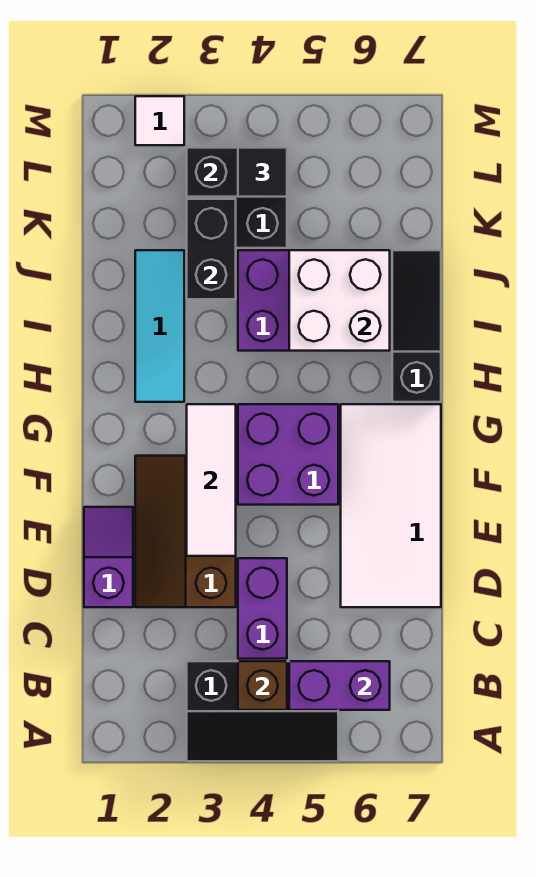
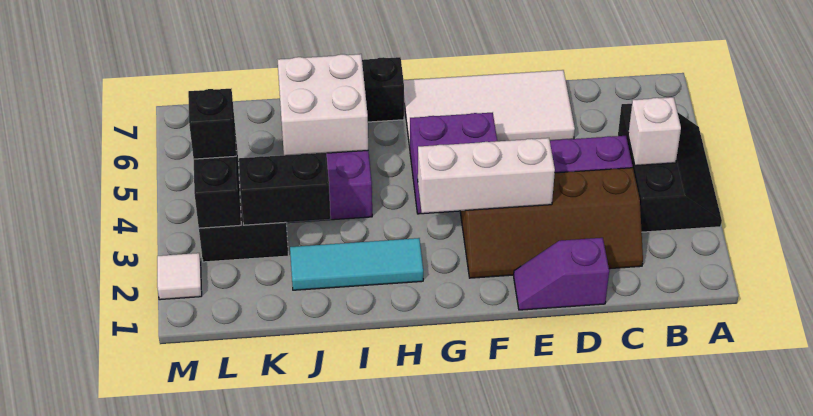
brown 1x1 brick [238,661,287,710] -> white 1x1 brick [628,97,681,166]
purple 1x2 brick [289,661,390,710] -> none
brown 2x3 slope [135,456,236,607] -> brown 2x4 slope [460,168,643,278]
white 1x3 tile [187,404,236,556] -> white 1x3 brick [418,138,555,213]
black 1x1 tile [238,148,287,197] -> black 1x1 brick [188,89,236,159]

